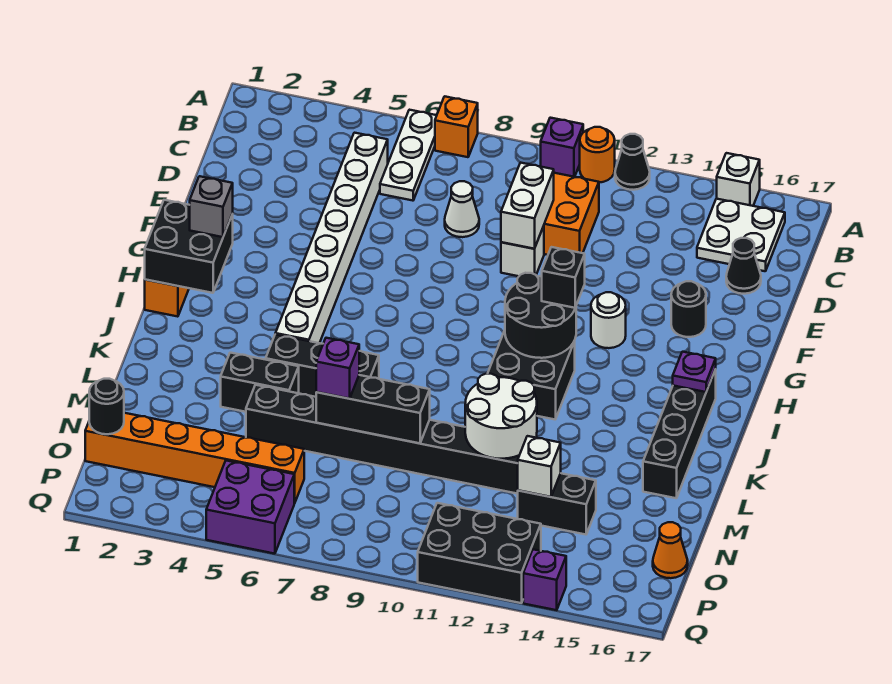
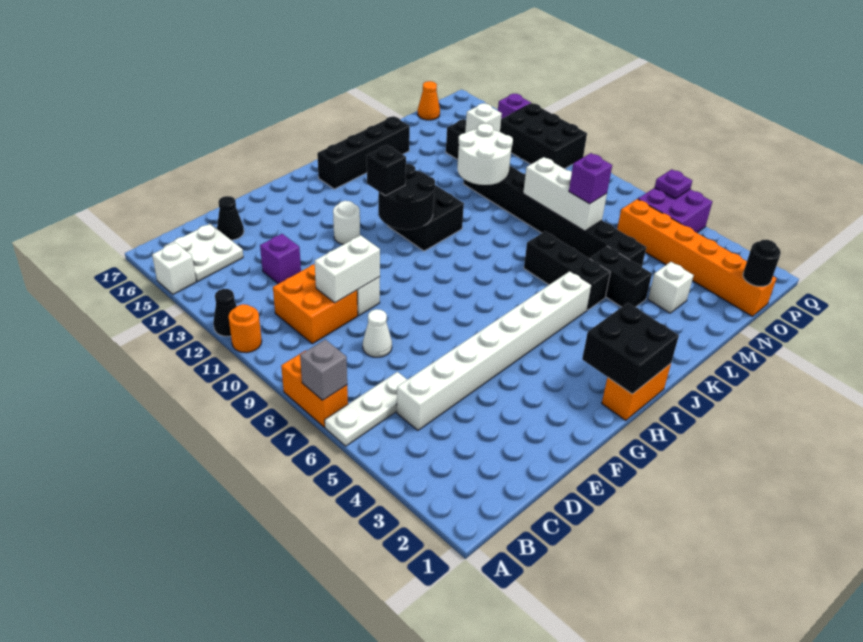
orange 1x1 brick [435,96,478,157] -> orange 1x2 brick [281,350,348,427]
purple 1x1 brick [541,118,583,177] -> purple 1x1 brick moved to [260,234,301,284]
black 1x1 round brick [671,281,706,337] -> none
grey 1x1 brick [190,176,233,237] -> grey 1x1 brick moved to [300,340,347,400]
purple 1x1 plate [673,352,716,392] -> purple 1x1 plate moved to [655,169,692,199]
none -> white 1x1 brick [648,262,694,313]
black 1x3 brick [316,375,430,443] -> white 1x3 brick [523,157,607,231]

